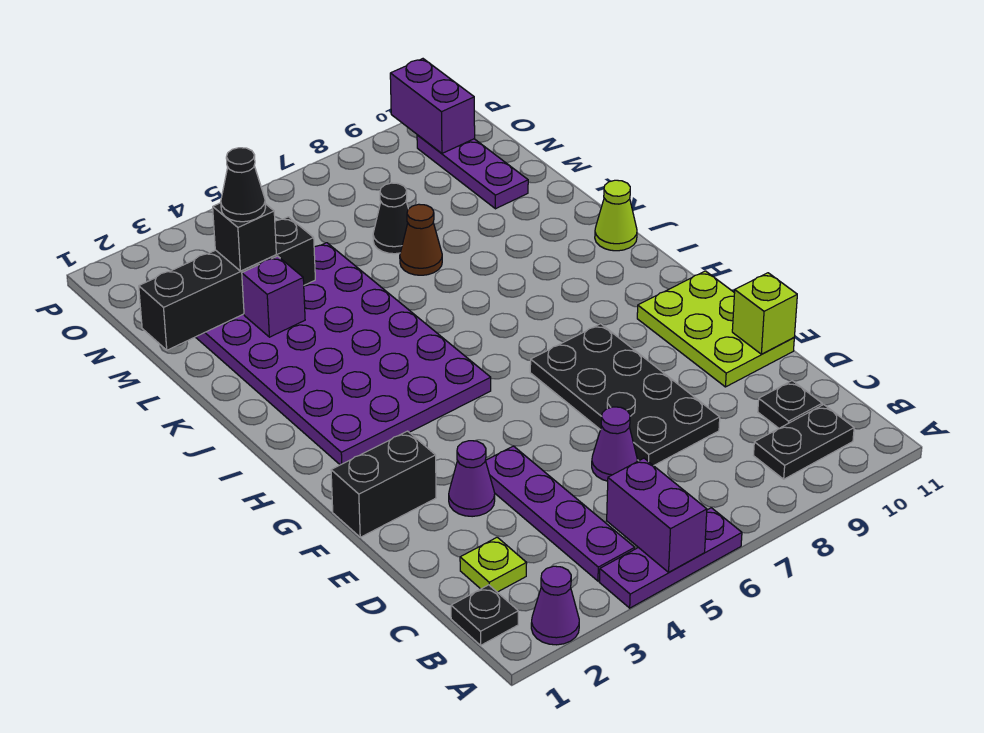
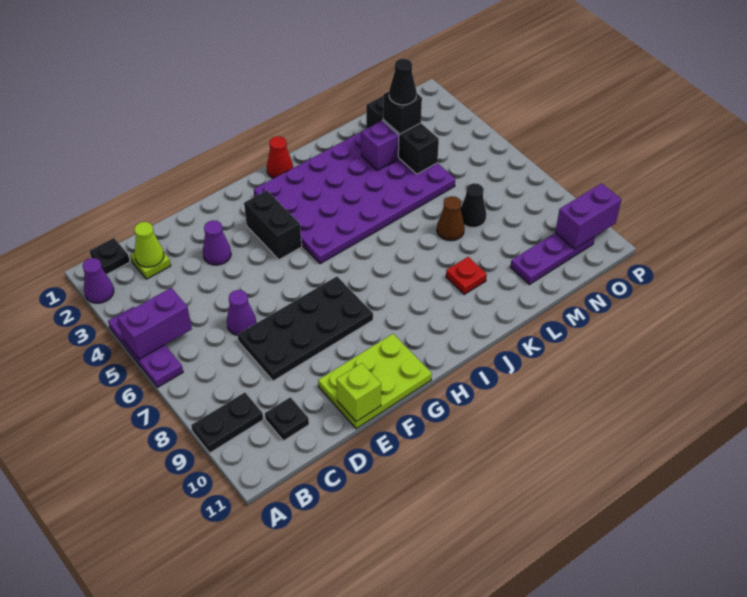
purple 1x4 plate [486,446,635,581] -> none
black 1x2 plate [754,405,854,479] -> black 1x2 plate turned to [191,392,263,453]
black 1x2 brick [331,431,436,537] -> black 1x2 brick moved to [244,190,302,260]
none -> red 1x1 cone [267,136,293,178]
lime 1x1 cone [595,180,637,251] -> lime 1x1 cone moved to [134,222,164,267]
none -> red 1x1 plate [446,257,487,294]
black 1x4 brick [139,217,315,350] -> black 1x3 brick [366,96,439,174]

